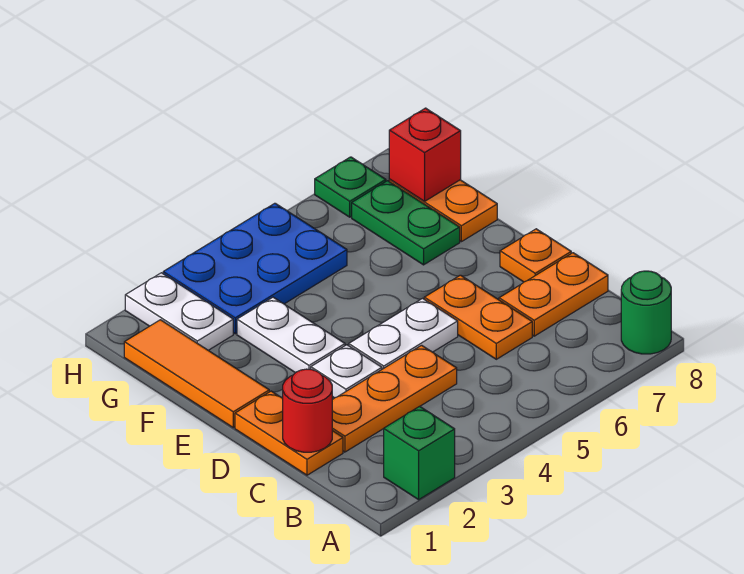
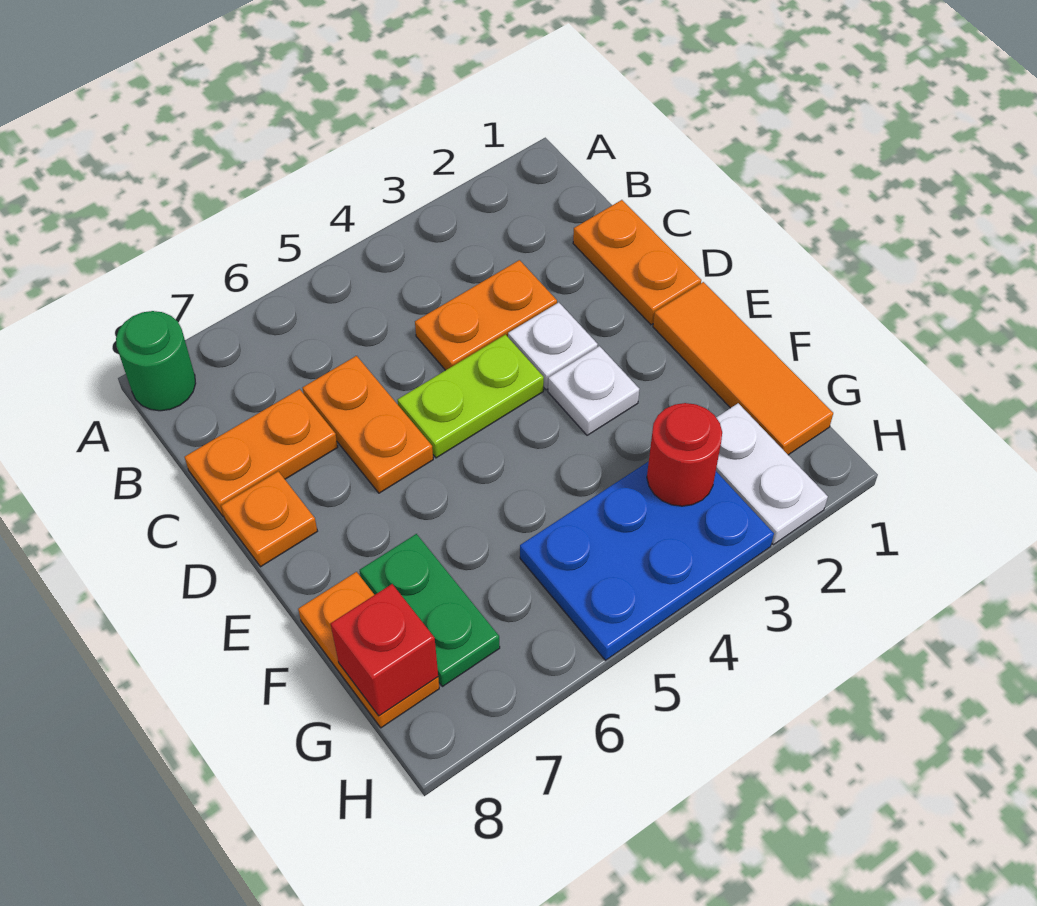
green 1x1 brick [384,406,455,500] -> none
red 1x1 round brick [283,369,332,452] -> red 1x1 round brick moved to [647,403,722,506]
orange 1x3 plate [332,345,457,452] -> orange 1x2 plate [415,260,557,370]
white 1x2 plate [349,298,458,369] -> lime 1x2 plate [398,335,544,458]
white 1x2 plate [237,297,345,373] -> white 1x1 plate [548,346,639,435]
green 1x1 plate [315,157,386,217] -> none

